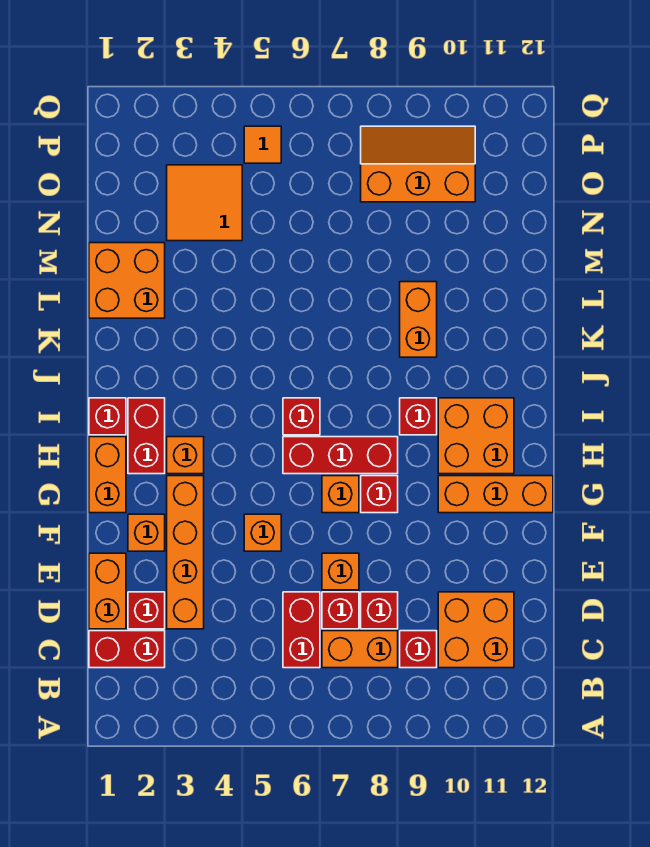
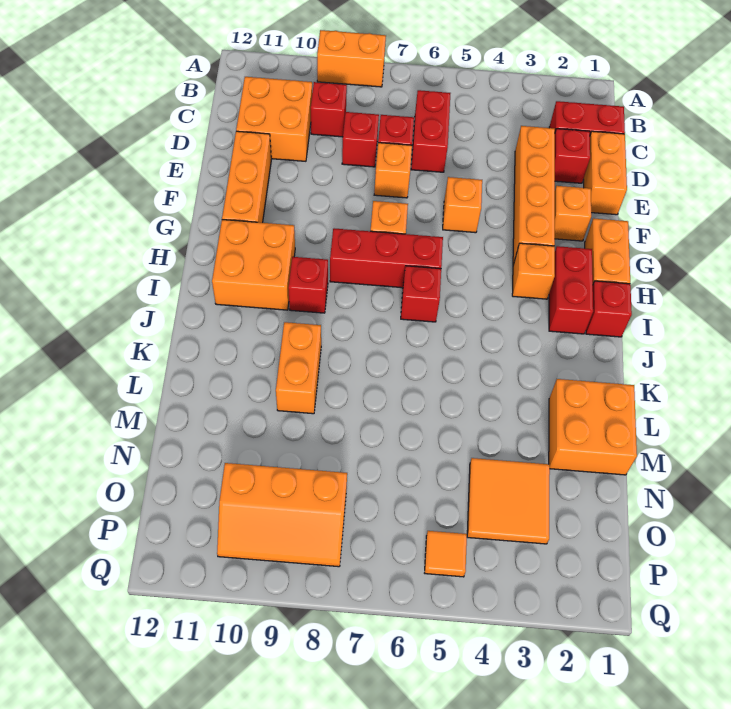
orange 1x2 brick [322,631,398,668] -> orange 1x2 brick moved to [317,30,386,87]
red 1x1 brick [361,476,398,513] -> none
orange 1x3 brick [438,476,553,513] -> orange 1x3 brick turned to [222,131,271,223]

